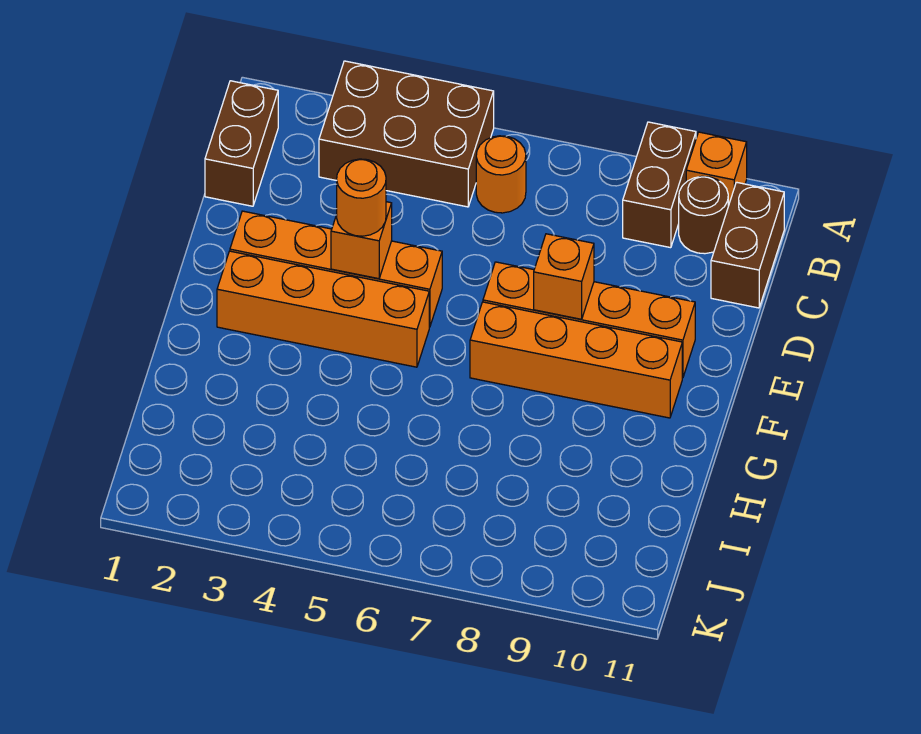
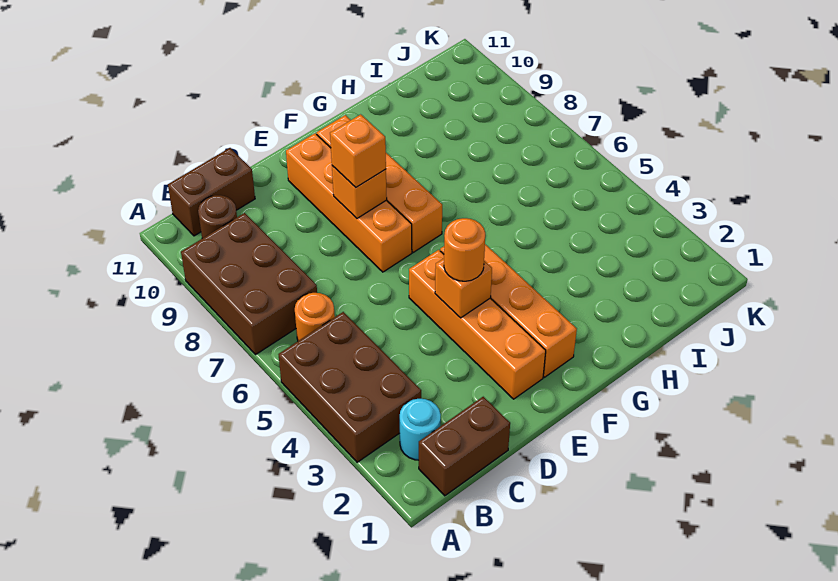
brown 1x2 brick [623,122,696,248] -> brown 2x3 brick [181,213,317,355]
orange 1x1 brick [686,132,747,206] -> orange 1x1 brick moved to [330,114,386,187]
none -> cyan 1x1 round brick [400,399,441,460]

